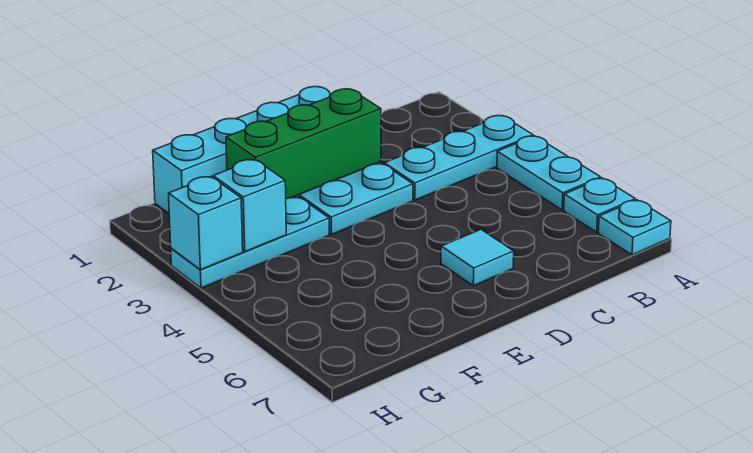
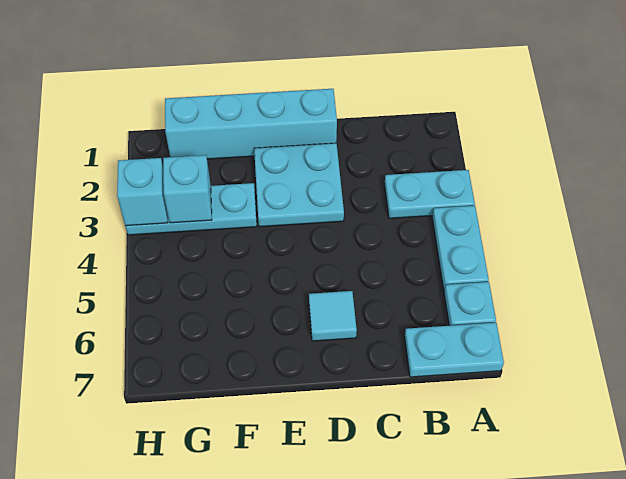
cyan 1x3 plate [384,116,533,200] -> cyan 1x2 plate [384,170,475,218]
cyan 1x1 plate [598,200,671,255] -> cyan 1x2 plate [405,323,504,377]
green 1x3 brick [226,89,381,199] -> none

